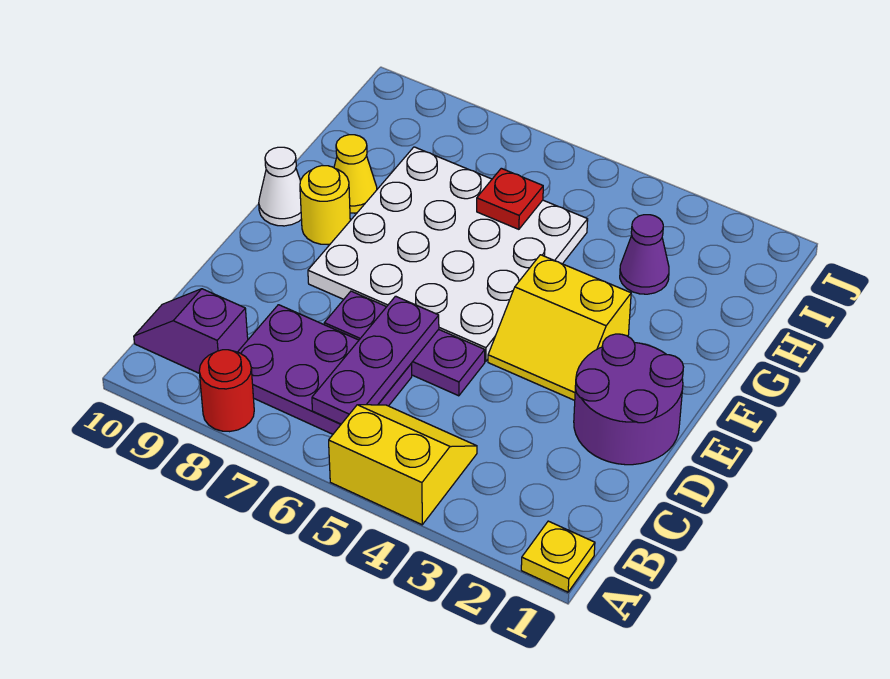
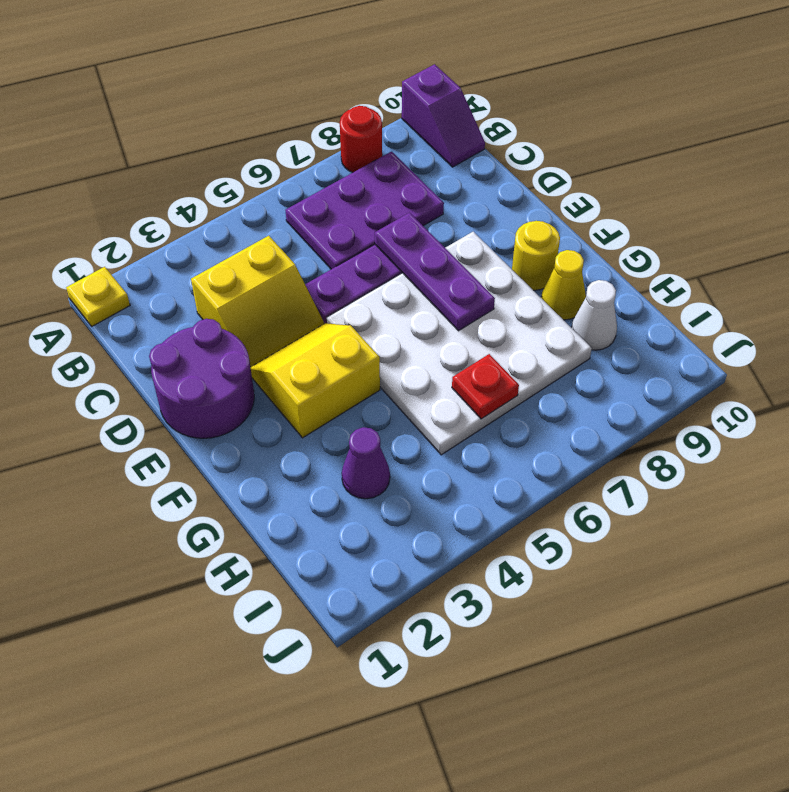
yellow 2x2 slope [329,405,477,525] -> yellow 2x2 slope moved to [191,236,324,367]
purple 1x3 plate [312,296,439,424] -> purple 1x3 plate moved to [375,213,495,331]
purple 1x2 slope [134,289,248,373] -> purple 1x2 slope turned to [402,64,485,167]
white 1x1 cone [259,147,301,226] -> white 1x1 cone moved to [572,280,617,350]

